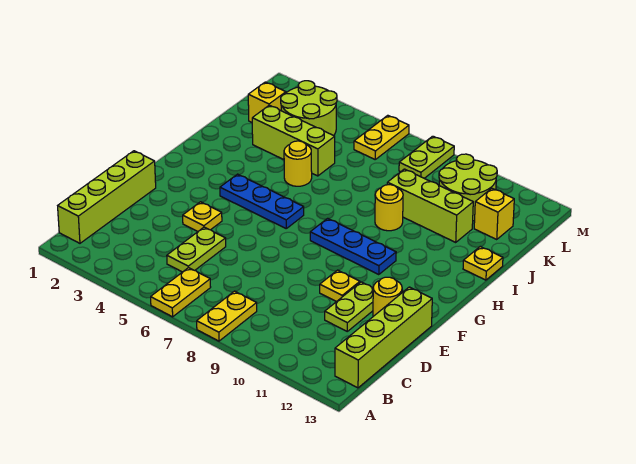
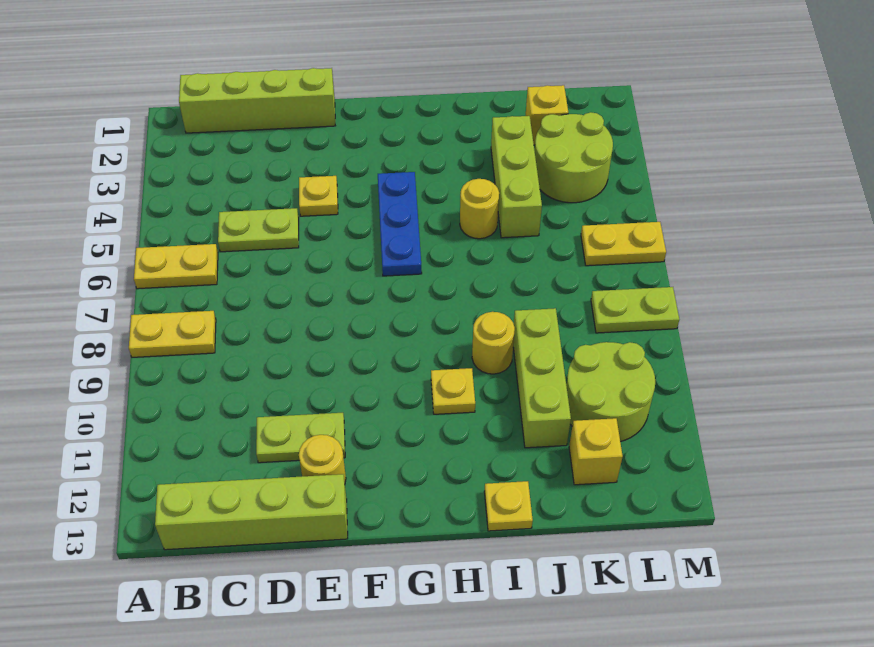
yellow 1x1 plate [320,270,360,302] -> yellow 1x1 plate moved to [431,368,475,414]
blue 1x3 plate [310,218,396,275] -> none

